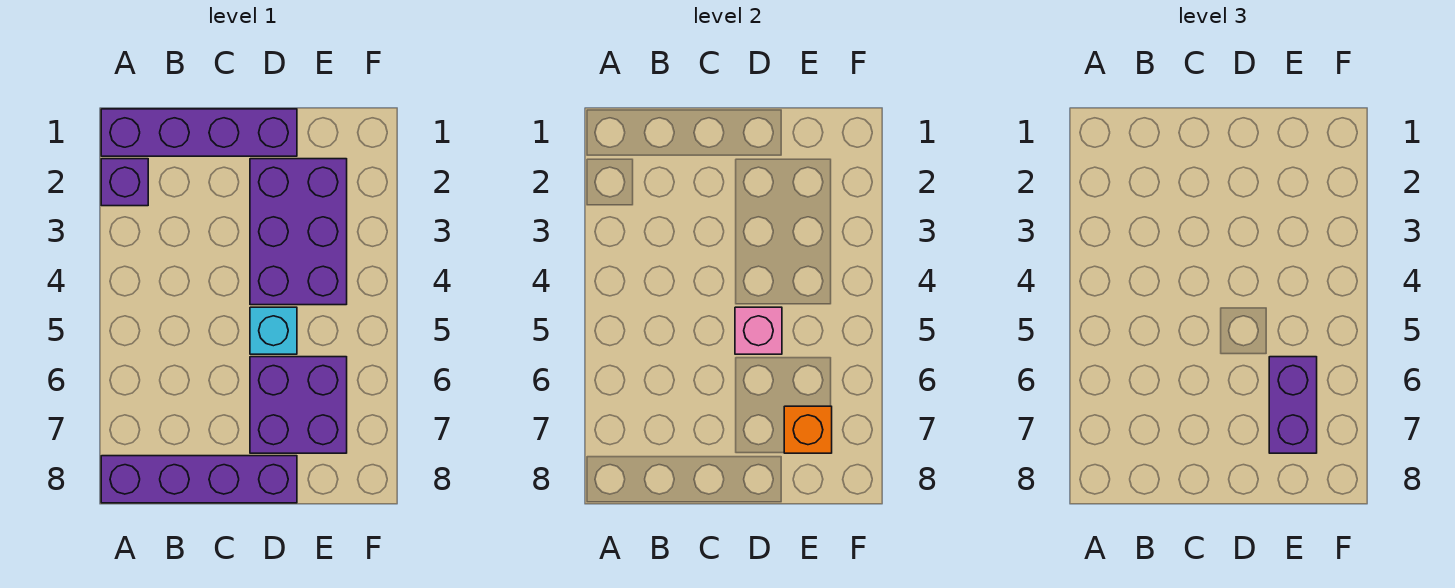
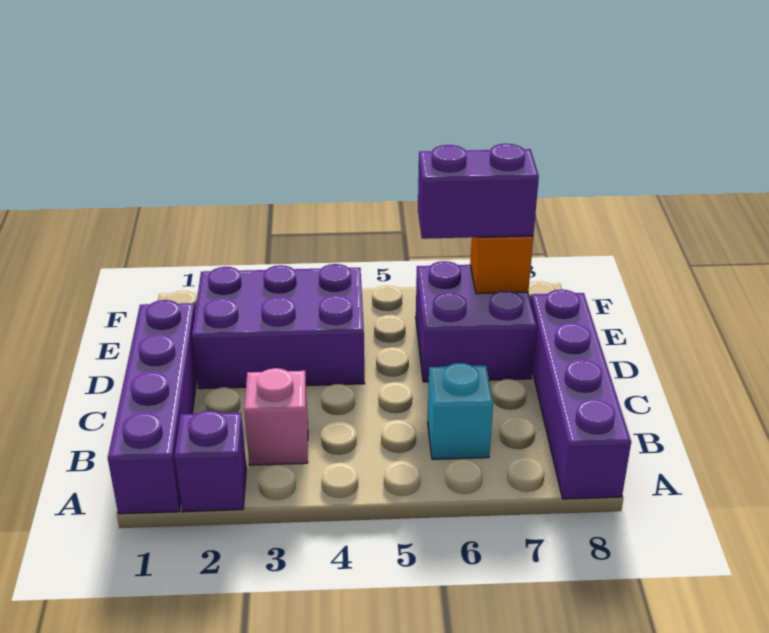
cyan 1x1 brick [250,307,297,354] -> cyan 1x1 brick moved to [428,363,493,459]
pink 1x1 brick [735,307,782,354] -> pink 1x1 brick moved to [244,368,308,465]

